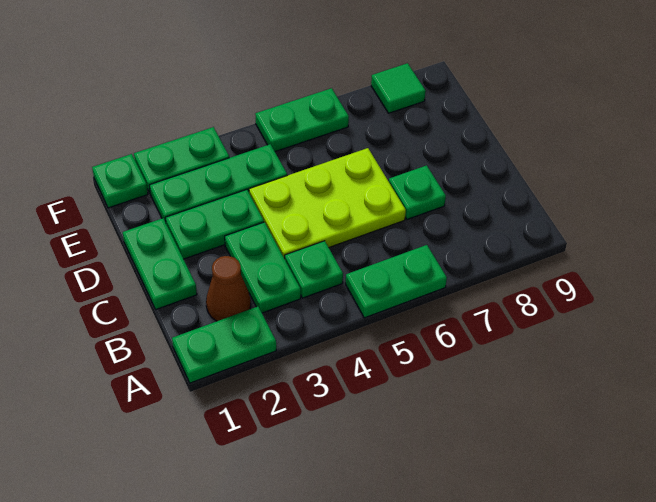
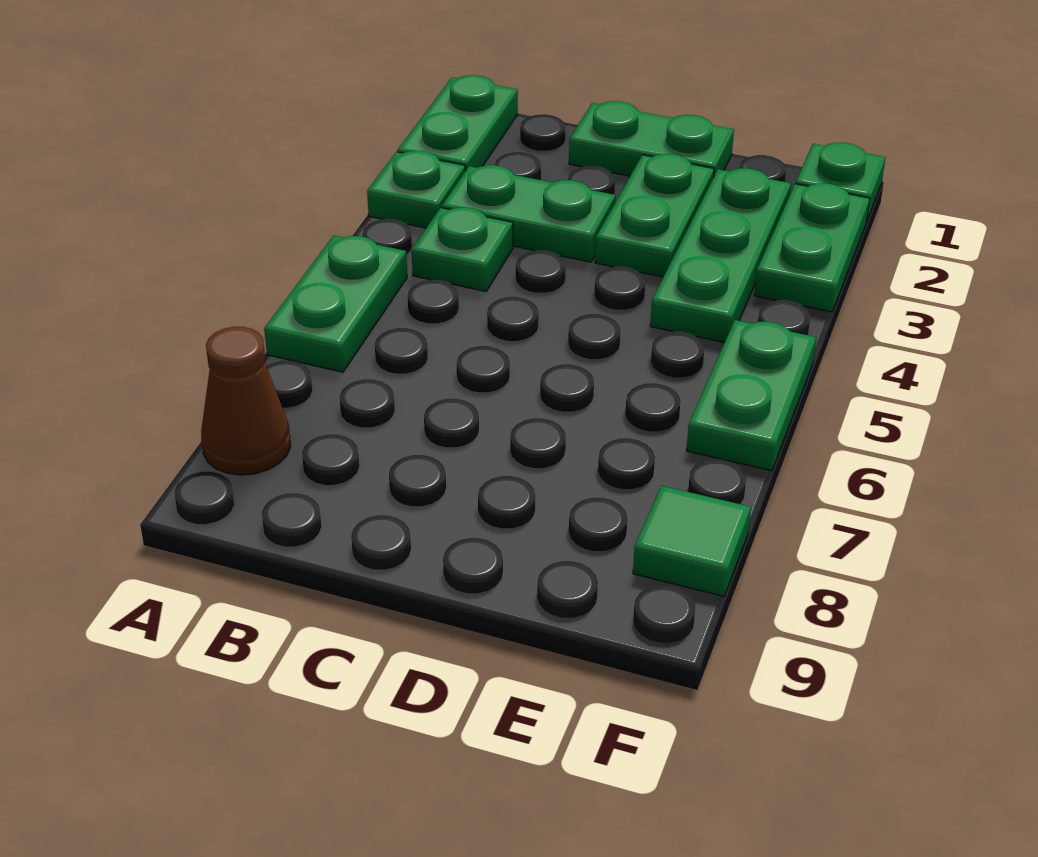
brown 1x1 cone [206,256,251,321] -> brown 1x1 cone moved to [201,327,291,475]
lime 2x3 plate [249,148,406,259] -> none
green 1x1 plate [389,165,446,219] -> green 1x1 plate moved to [367,151,465,228]

